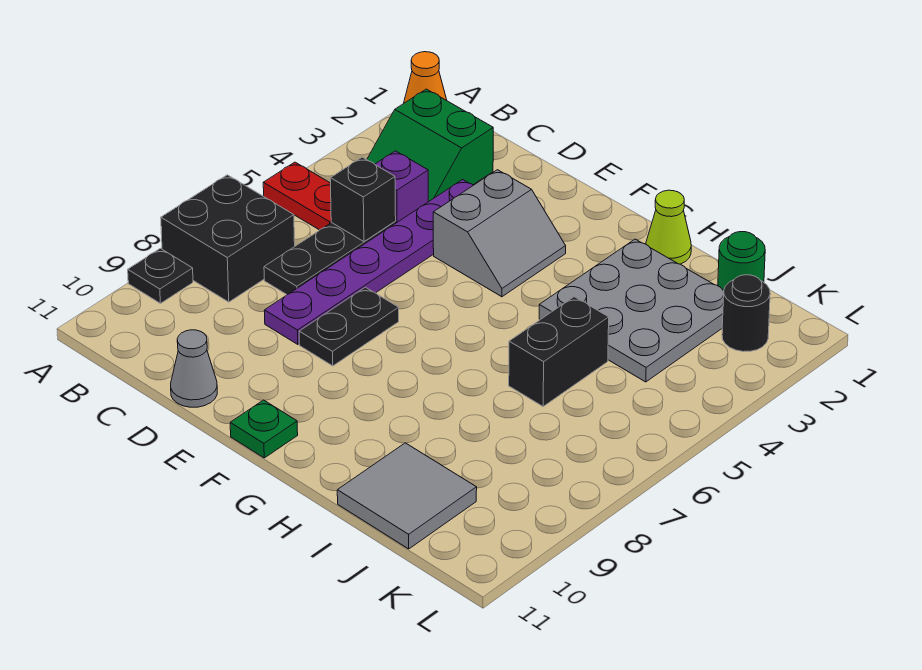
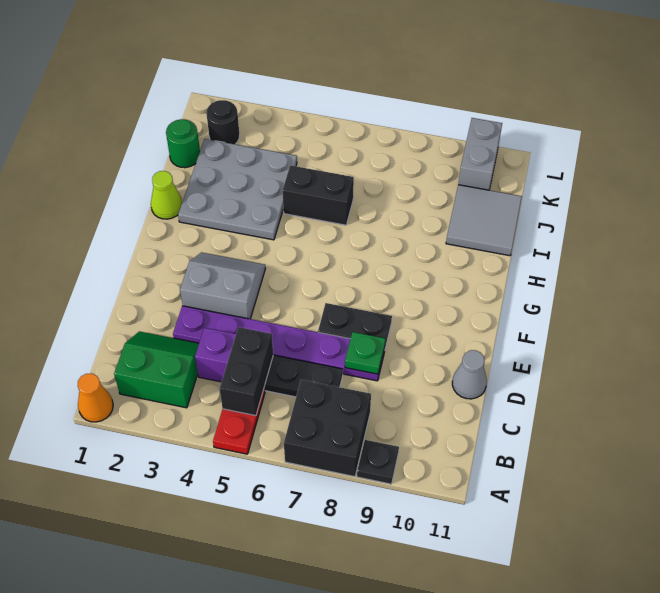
green 2x2 slope [367,89,493,202] -> green 2x2 slope turned to [114,331,199,408]
black 1x1 brick [330,157,396,242] -> black 1x2 brick [220,327,273,416]
green 1x1 plate [230,400,298,458] -> green 1x1 plate moved to [345,332,385,374]
none -> grey 1x2 brick [458,118,502,190]

